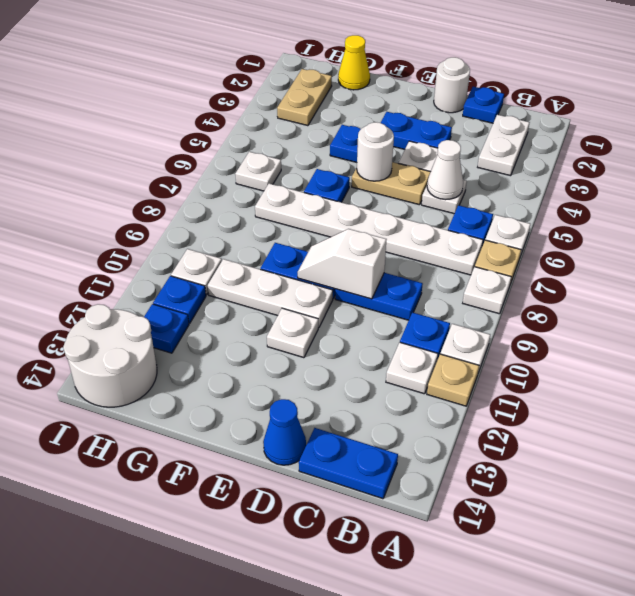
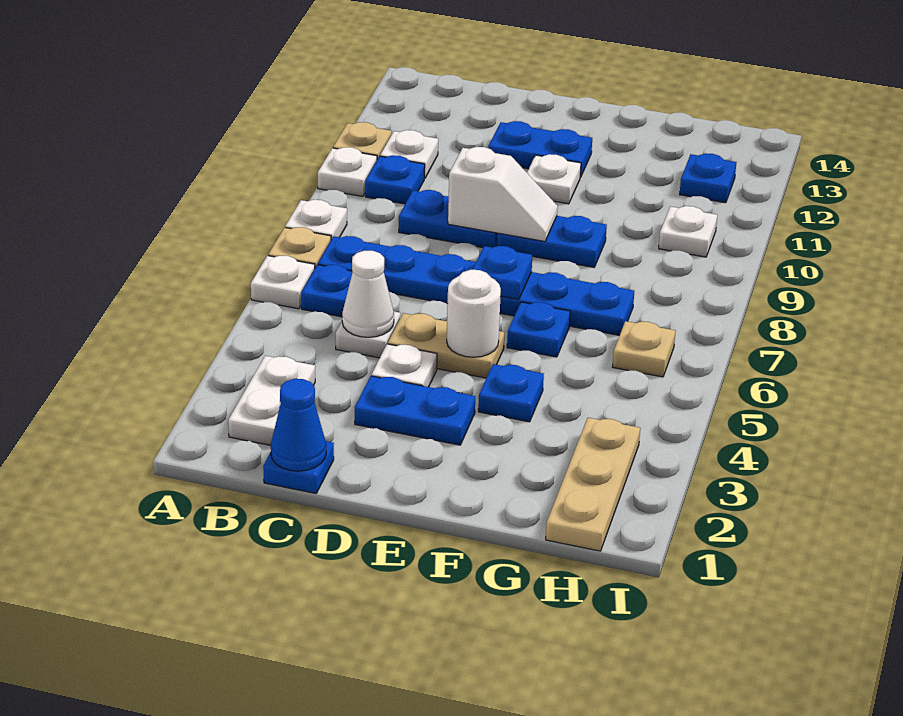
white 1x6 plate [255,184,483,275] -> blue 1x6 plate [318,236,634,335]
blue 1x2 plate [299,428,398,499] -> blue 1x2 plate moved to [488,121,592,178]
white 1x1 round brick [434,57,470,113] -> none
blue 1x1 cone [263,399,306,465] -> blue 1x1 cone moved to [271,379,326,471]
white 1x3 plate [208,259,333,328] -> none
yellow 1x1 cone [338,35,370,90] -> none
tan 1x2 plate [277,69,332,126] -> tan 1x3 plate [546,418,640,551]
white 1x1 plate [235,152,281,191] -> tan 1x1 plate [613,321,675,377]
blue 1x1 plate [153,276,206,323] -> blue 1x1 plate moved to [472,246,532,299]
white 2x2 round brick [63,304,157,407] -> none

